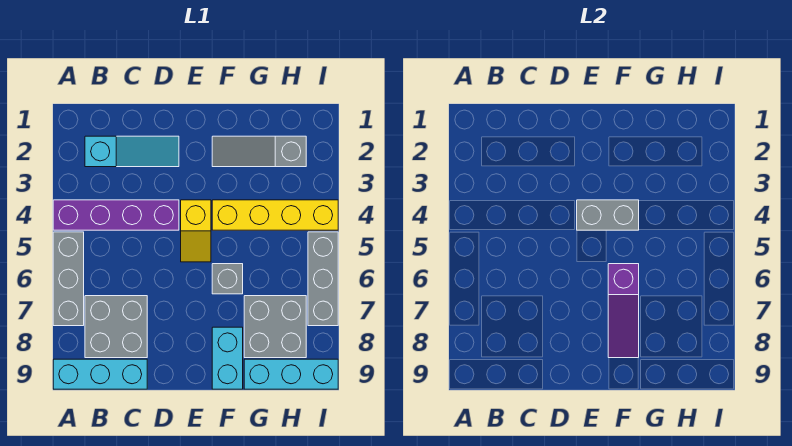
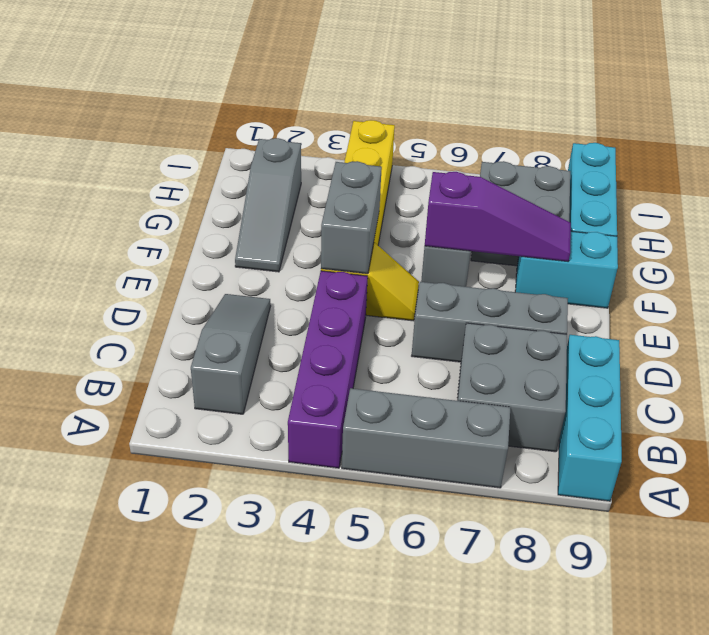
cyan 1x3 slope [85,136,179,167] -> grey 1x3 slope [191,294,271,414]
grey 1x3 brick [308,232,338,326] -> grey 1x3 brick moved to [412,282,568,362]

